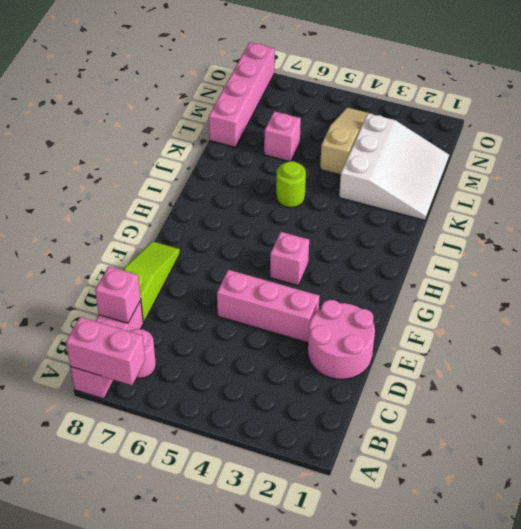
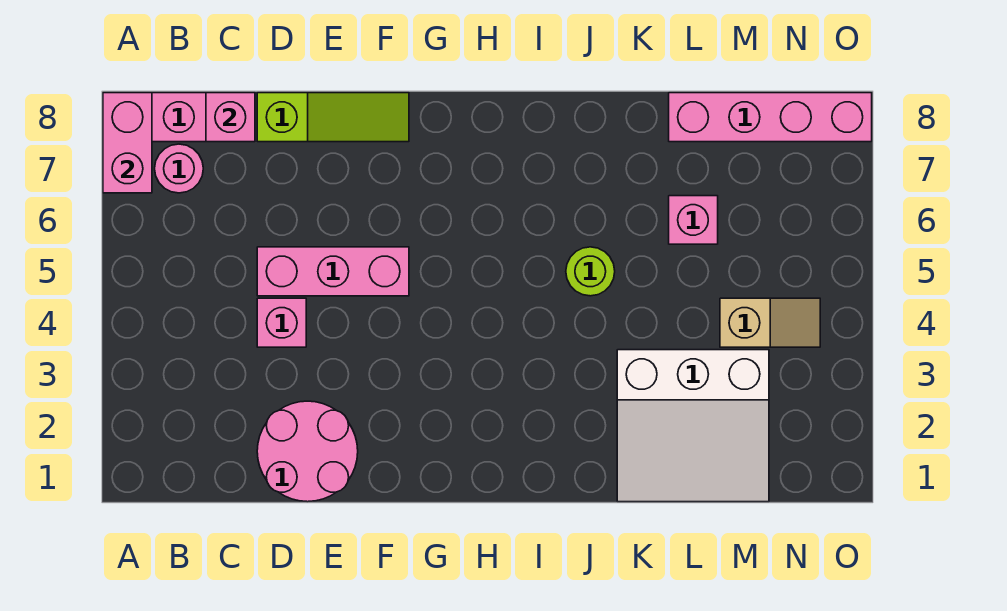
pink 1x3 brick [217,270,320,343] -> pink 1x3 brick turned to [257,247,409,296]
pink 1x1 brick [270,232,309,286] -> pink 1x1 brick moved to [257,298,306,347]
tan 1x3 slope [320,108,371,175] -> tan 1x2 slope [720,298,820,347]

